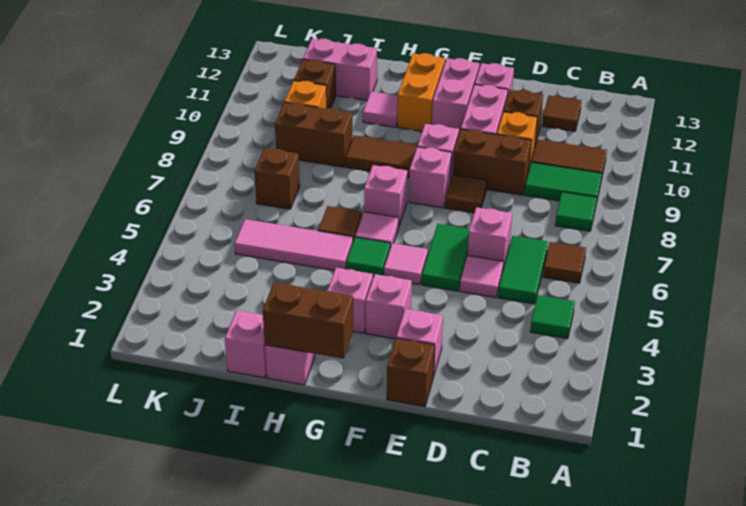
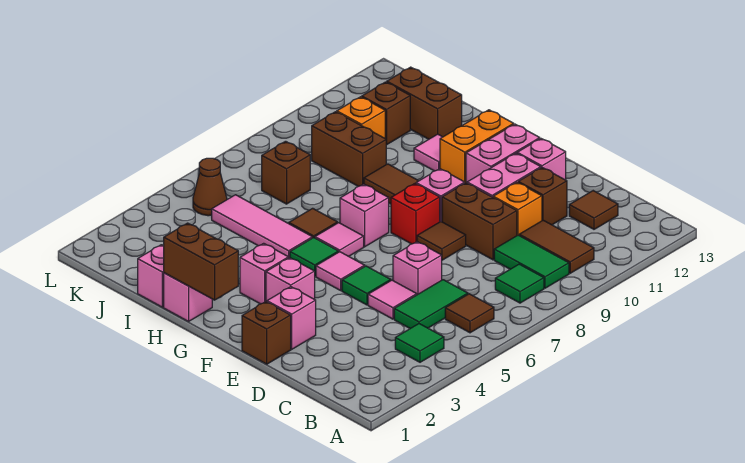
green 1x2 tile [422,224,470,291] -> green 1x1 tile [342,266,391,305]
pink 1x1 brick [409,147,452,208] -> red 1x1 brick [391,184,440,244]
pink 1x2 brick [303,39,377,100] -> brown 1x2 brick [387,67,462,139]
none -> brown 1x1 cone [193,158,227,216]

